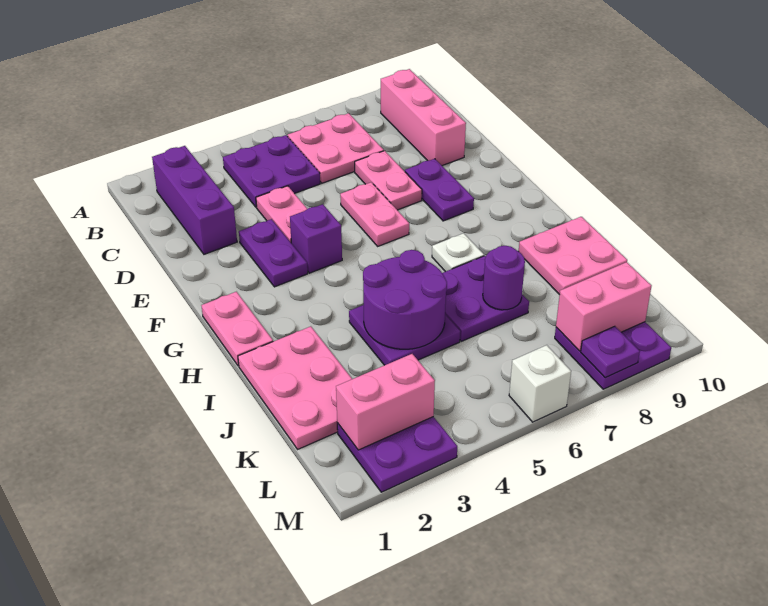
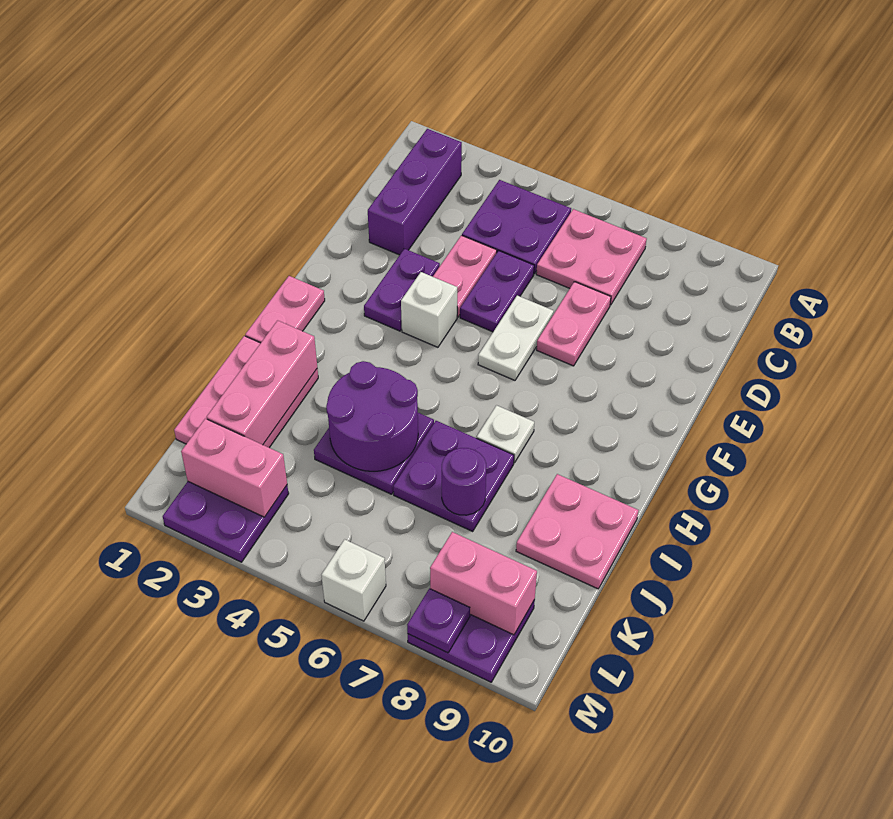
pink 1x3 brick [381,69,466,166] -> pink 1x3 brick moved to [207,320,317,445]
pink 1x2 plate [340,182,409,246] -> white 1x2 plate [478,296,554,380]
purple 1x2 plate [405,159,474,221] -> purple 1x2 plate moved to [460,251,534,332]
purple 1x1 brick [290,204,342,273] -> white 1x1 brick [401,272,457,347]

